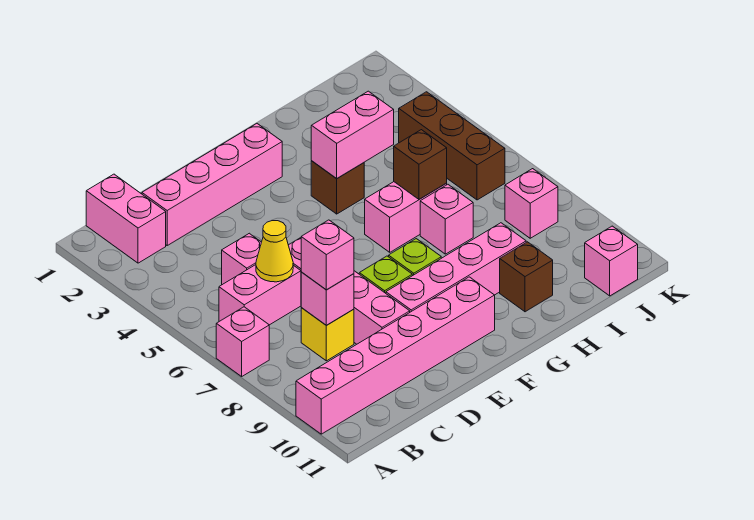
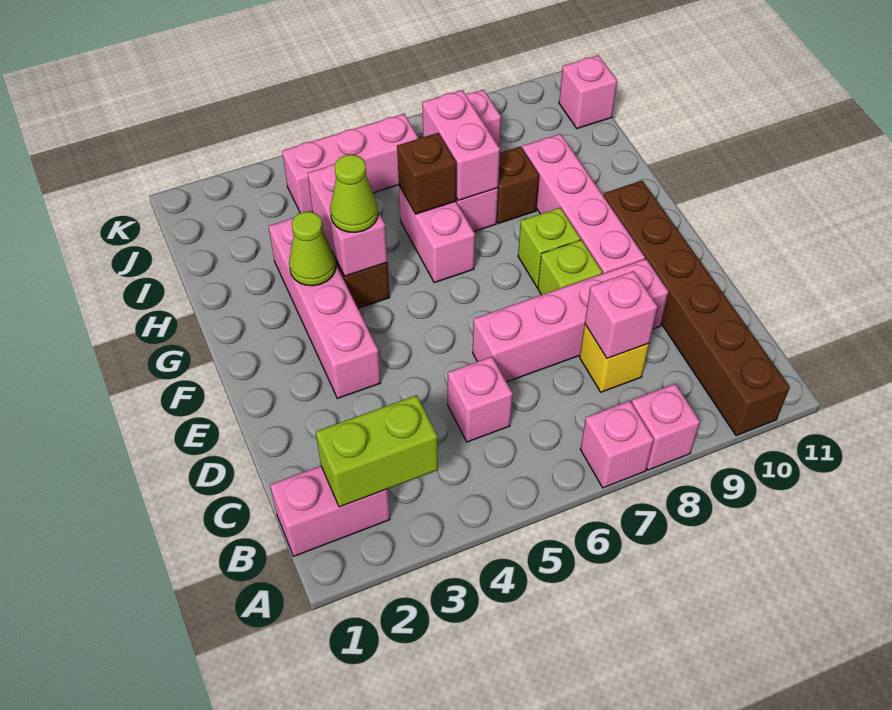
pink 1x6 brick [296,277,495,434] -> brown 1x6 brick [603,181,790,436]
none -> lime 1x2 brick [316,395,438,507]
pink 1x2 brick [219,265,301,325] -> pink 1x2 brick moved to [422,90,500,200]
pink 1x4 brick [142,124,282,245] -> pink 1x4 brick moved to [269,218,381,399]
yellow 1x1 cone [256,221,293,282] -> none
pink 1x1 brick [301,220,354,290] -> pink 1x1 brick moved to [632,384,700,470]
none -> lime 1x1 cone [289,212,336,286]
none -> lime 1x1 cone [330,155,378,232]
brown 1x1 brick [500,242,553,312] -> brown 1x1 brick moved to [496,146,539,223]
brown 1x3 brick [399,92,505,200] -> pink 1x3 brick [282,114,418,213]

